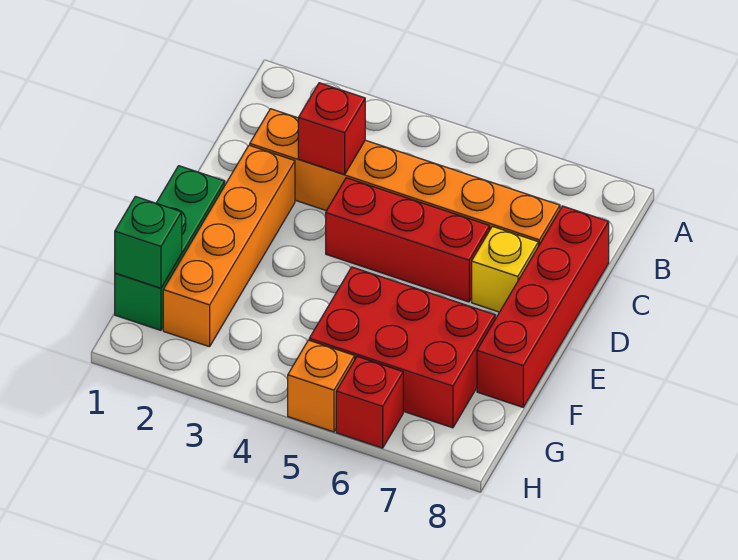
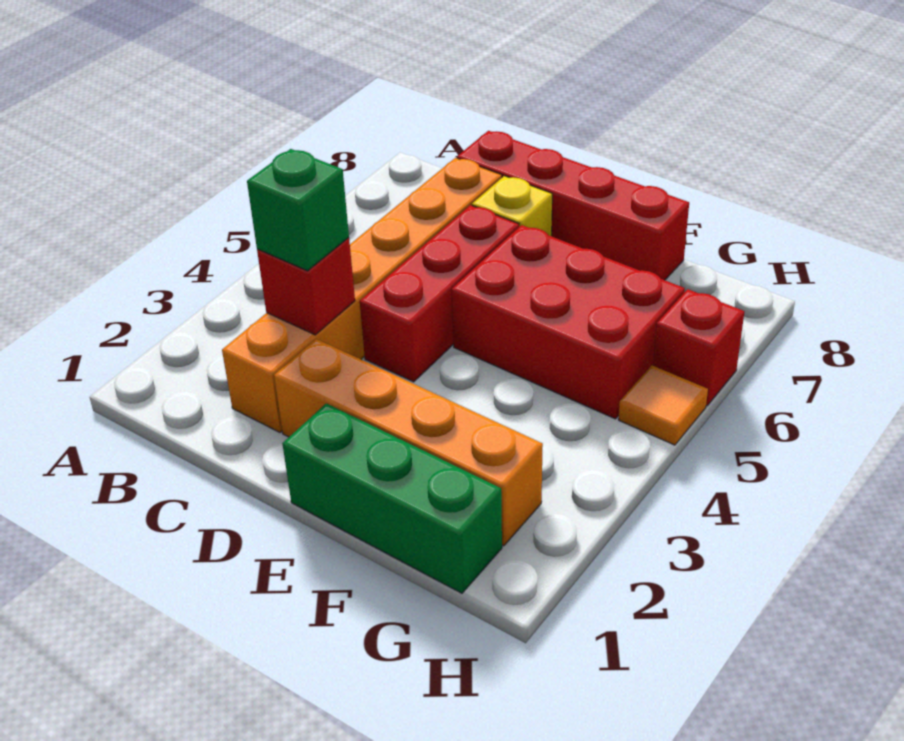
red 2x3 brick [309,267,495,428] -> red 2x3 brick turned to [452,225,685,419]
green 1x1 brick [115,197,182,288] -> green 1x1 brick moved to [247,149,349,271]
orange 1x1 brick [288,340,355,432] -> orange 1x1 tile [618,365,708,445]

